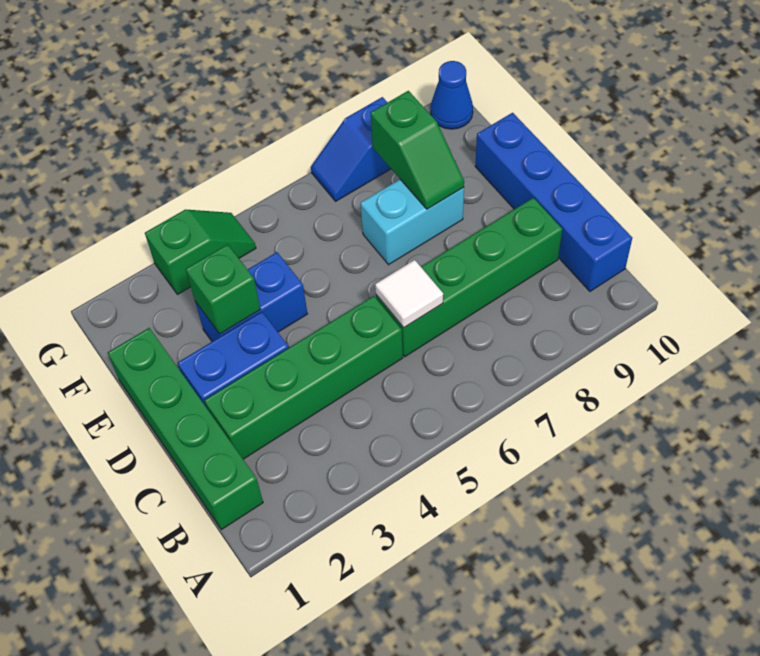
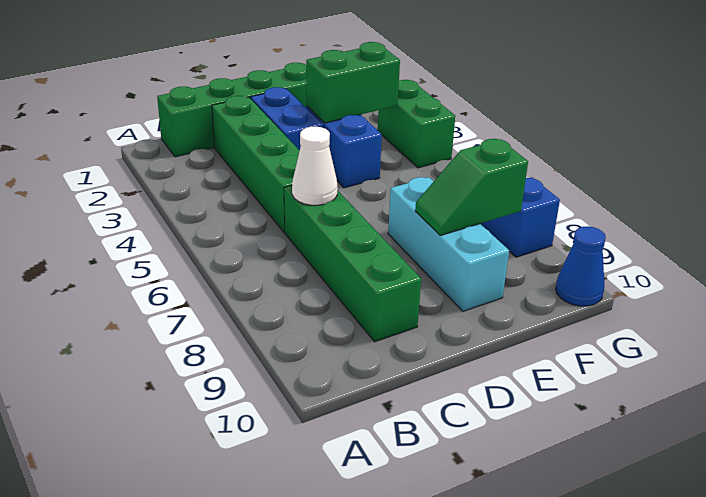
blue 1x4 brick [475,113,632,291] -> none
white 1x1 tile [375,260,443,328] -> white 1x1 cone [292,127,338,205]
green 1x1 brick [186,244,261,334] -> green 1x2 brick [306,42,400,123]
cyan 1x2 brick [361,179,464,265] -> cyan 1x3 brick [388,177,509,311]
green 1x2 slope [145,210,256,295] -> green 1x2 brick [378,80,455,168]

